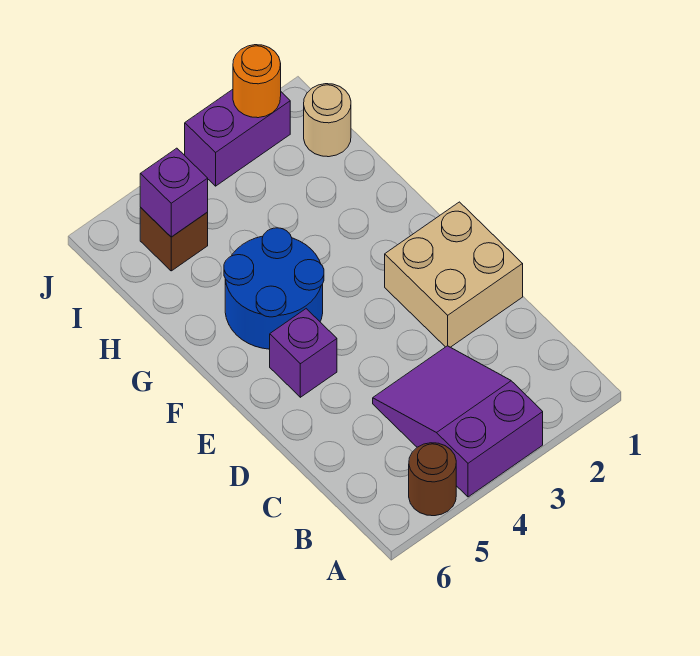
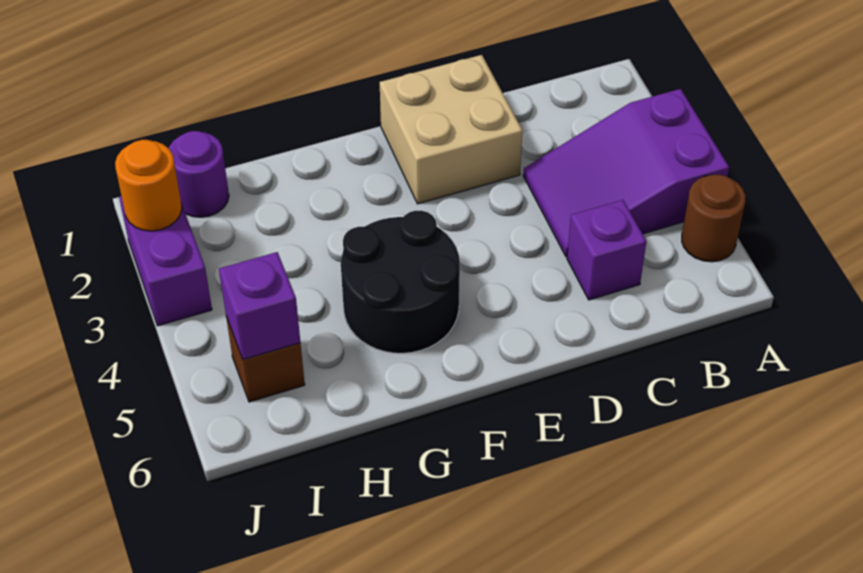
purple 1x1 brick [270,309,337,397] -> purple 1x1 brick moved to [567,200,647,300]
blue 2x2 round brick [224,228,324,349] -> black 2x2 round brick [341,211,460,353]
tan 1x1 round brick [304,84,351,157] -> purple 1x1 round brick [169,131,229,217]

